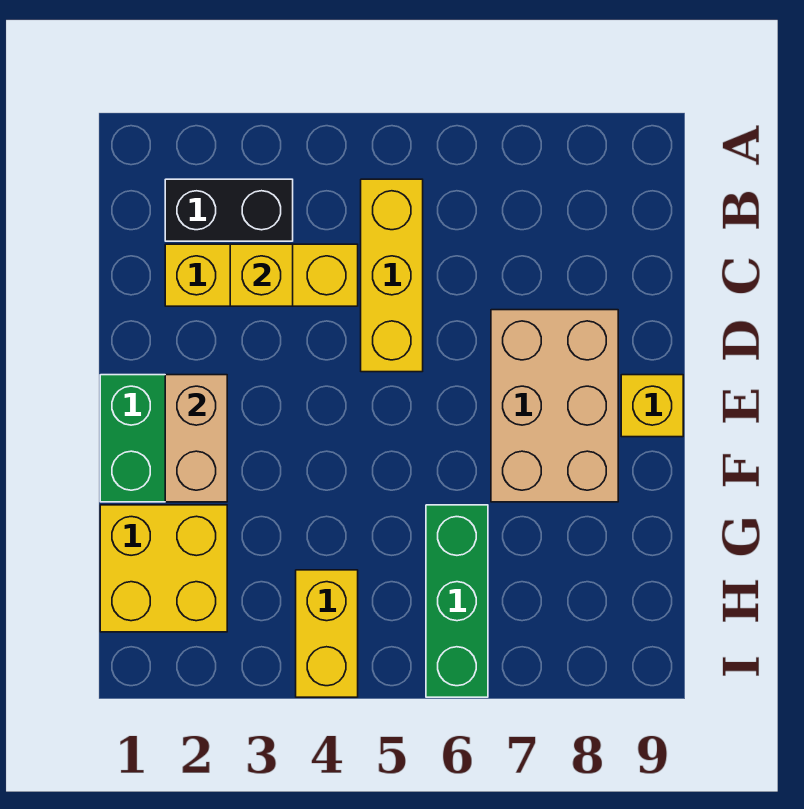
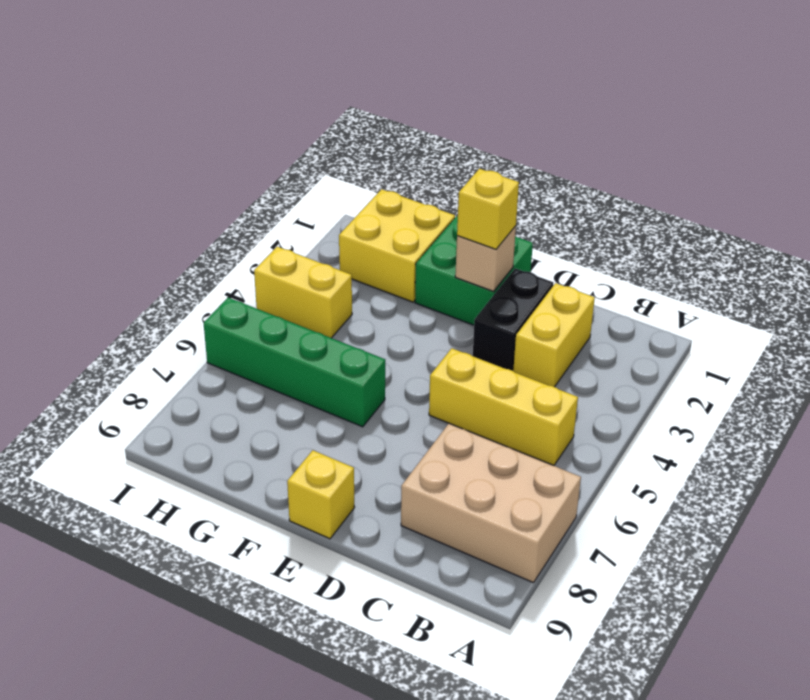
black 1x2 brick [165,179,293,241] -> black 1x2 brick moved to [473,268,553,371]
yellow 1x3 brick [165,244,358,306] -> yellow 1x2 brick [513,283,595,387]
yellow 1x1 brick [230,244,293,306] -> yellow 1x1 brick moved to [457,169,519,249]
tan 2x3 brick [491,310,618,502] -> tan 2x3 brick moved to [401,424,581,583]
tan 1x2 brick [165,375,227,502] -> tan 1x1 brick [455,226,516,291]
green 1x3 brick [426,505,488,697] -> green 1x4 brick [204,298,385,427]

